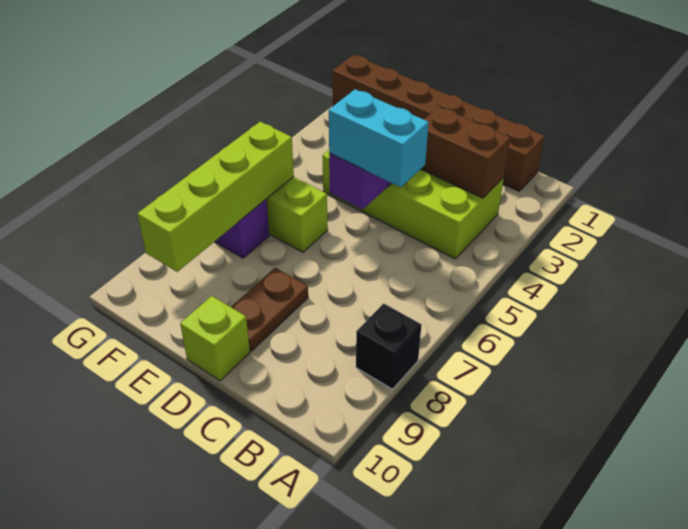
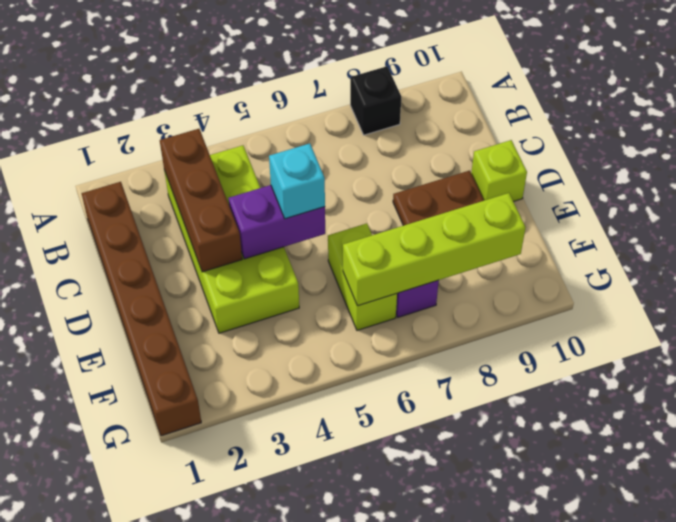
brown 1x2 brick [421,107,510,198] -> brown 1x3 brick [160,129,242,272]
cyan 1x2 brick [329,89,429,187] -> cyan 1x1 brick [269,143,325,219]

